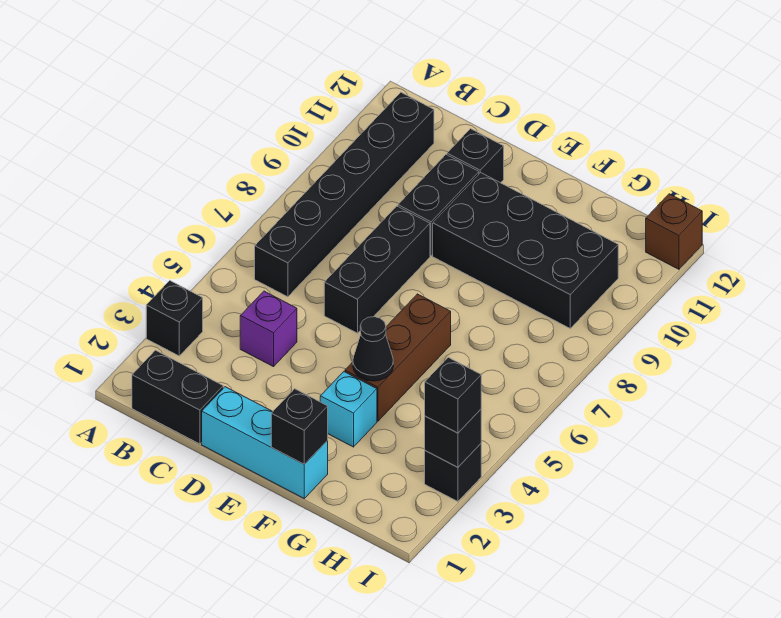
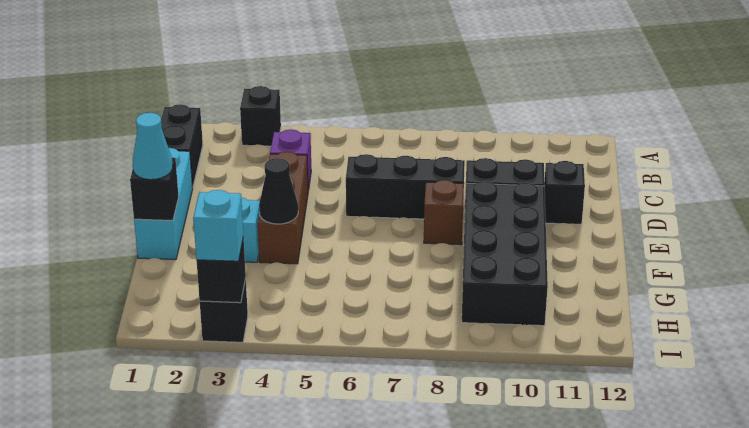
black 1x6 brick [255,92,434,297] -> none
none -> cyan 1x1 cone [133,113,173,180]
brown 1x3 brick [345,294,451,421] -> brown 1x3 brick turned to [257,152,308,264]
black 1x1 brick [425,357,481,433] -> cyan 1x1 brick [193,190,243,261]
brown 1x1 brick [646,194,702,269] -> brown 1x1 brick moved to [424,180,464,245]

